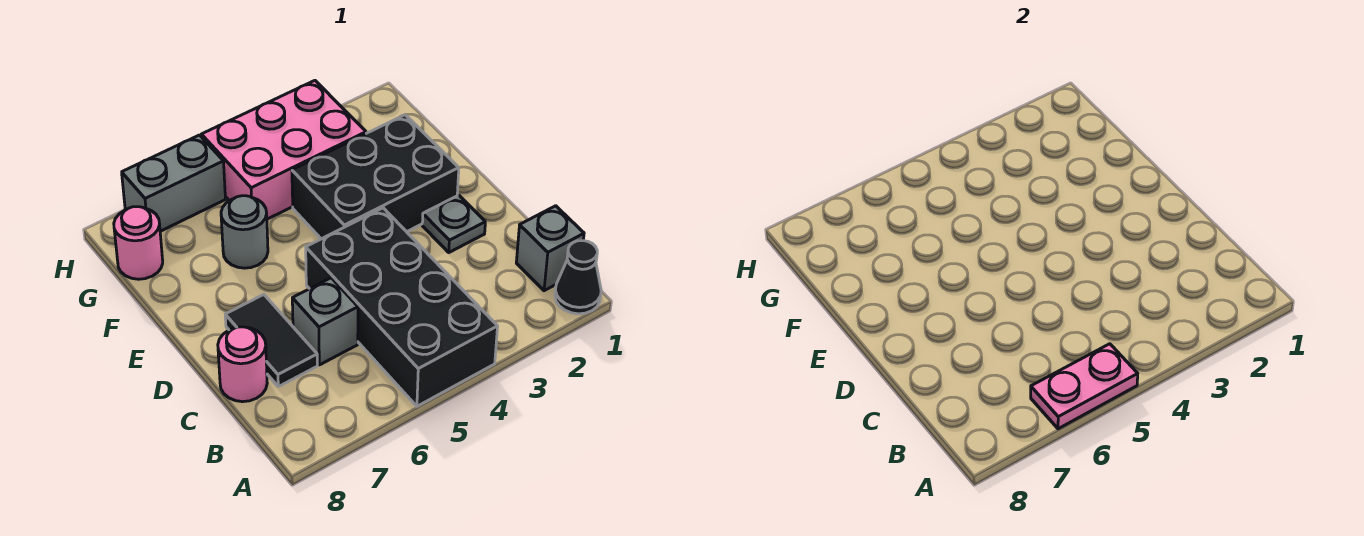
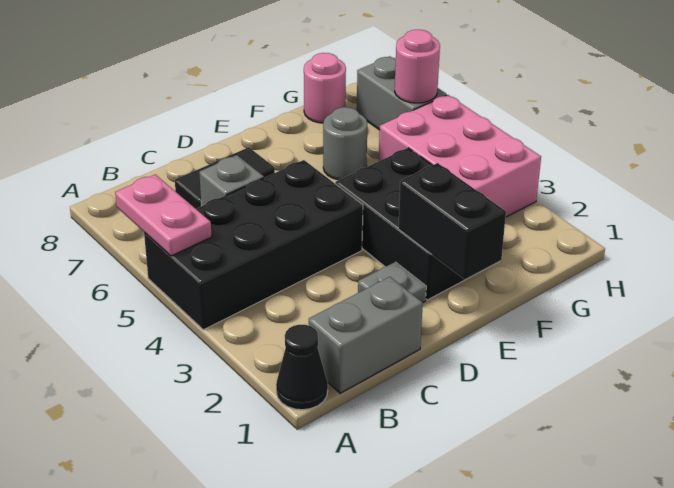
grey 1x1 brick [516,206,584,291] -> grey 1x2 brick [309,277,423,393]
pink 1x1 round brick [218,327,267,402] -> pink 1x1 round brick moved to [395,30,440,103]
none -> black 1x2 brick [398,163,506,279]

